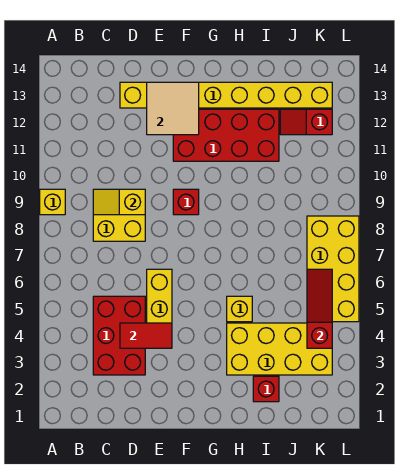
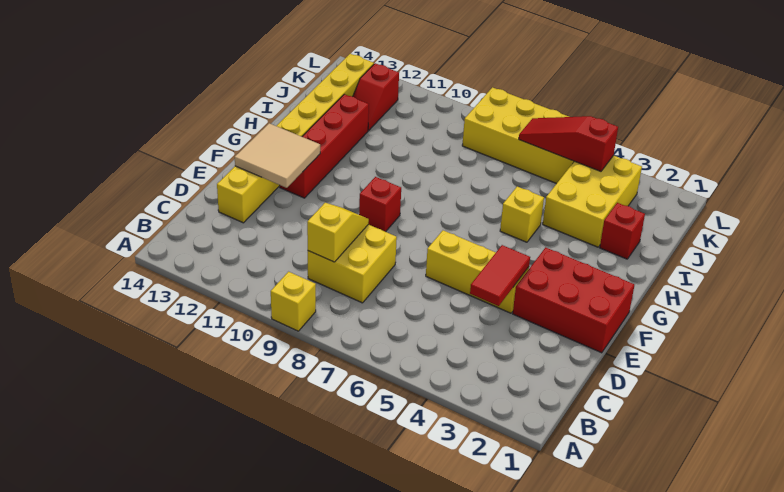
red 2x3 brick [93,296,145,375] -> red 2x3 brick moved to [513,247,634,353]
yellow 1x2 slope [93,189,145,215] -> yellow 1x2 slope turned to [307,203,369,262]
red 2x4 brick [173,109,279,161] -> red 1x4 brick [280,94,369,198]
yellow 2x4 brick [227,323,332,375] -> yellow 2x3 brick [543,155,642,247]

